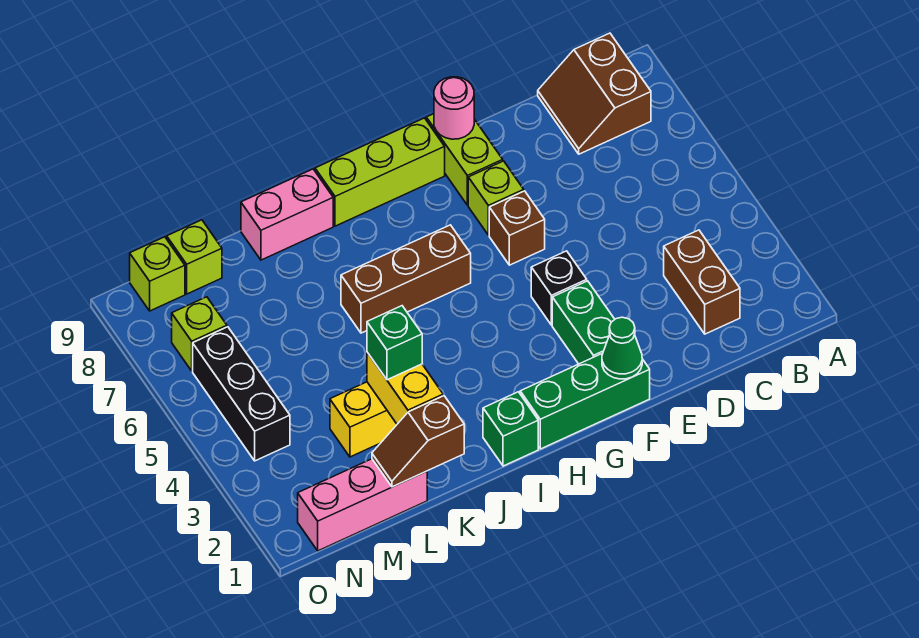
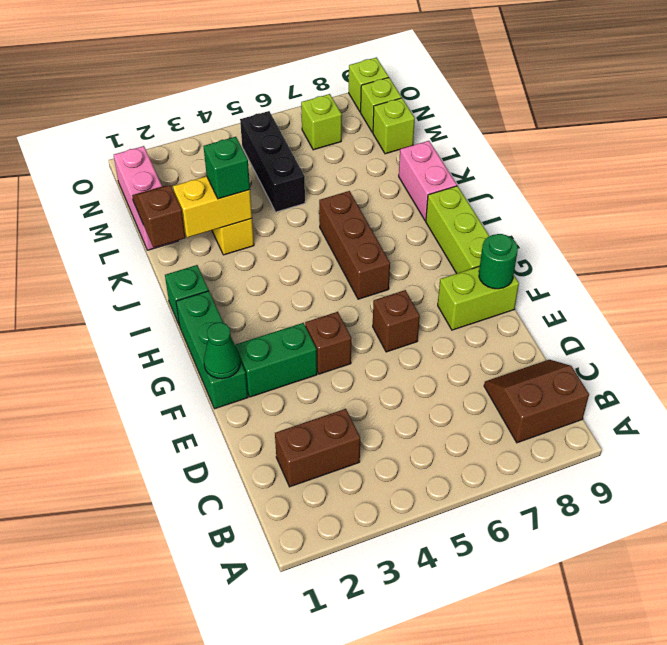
black 1x1 brick [531,251,587,325] -> brown 1x1 brick [305,312,351,374]
lime 1x1 brick [468,161,524,235] -> lime 1x1 brick moved to [349,57,389,112]
pink 1x1 round brick [434,77,474,139] -> green 1x1 round brick [479,234,518,289]
black 1x3 brick [193,327,290,461] -> black 1x3 brick turned to [240,111,305,212]

